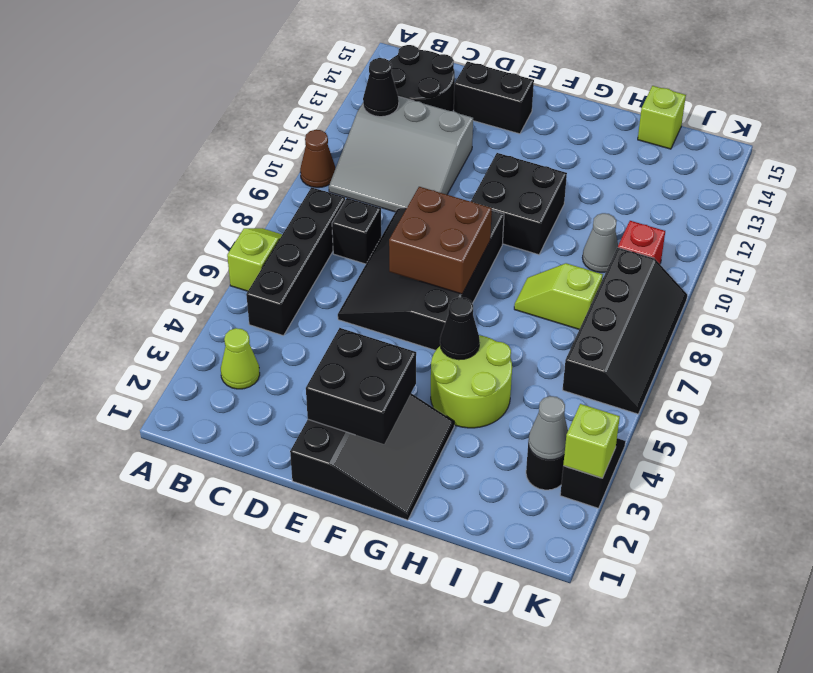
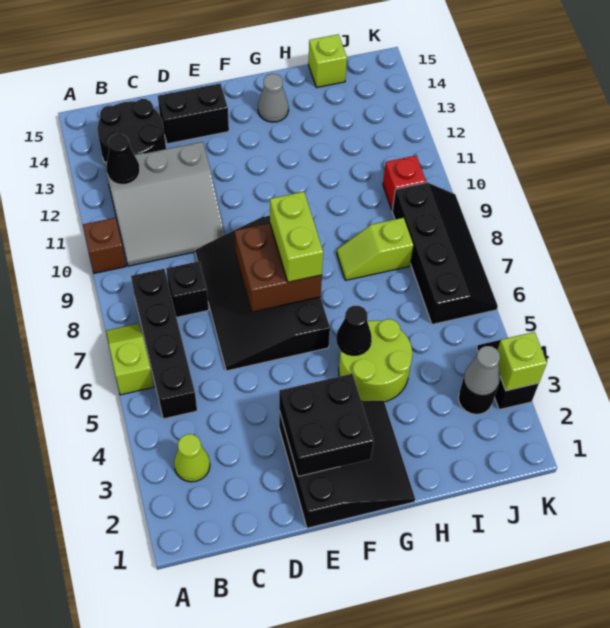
brown 1x1 cone [300,130,335,188] -> brown 1x1 brick [83,218,126,273]
none -> lime 1x2 brick [270,192,323,282]
black 2x2 brick [471,153,567,255] -> none
grey 1x1 cone [582,213,618,272] -> grey 1x1 cone moved to [258,74,289,122]

